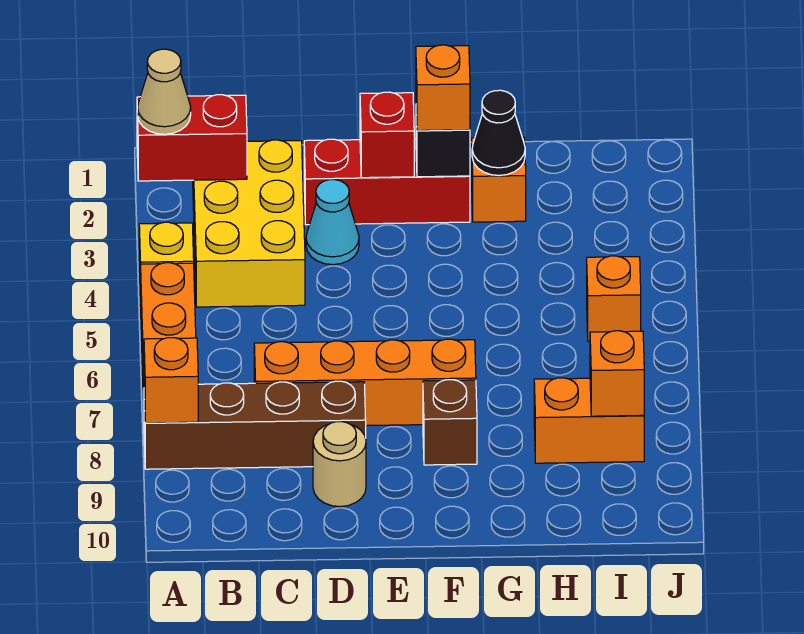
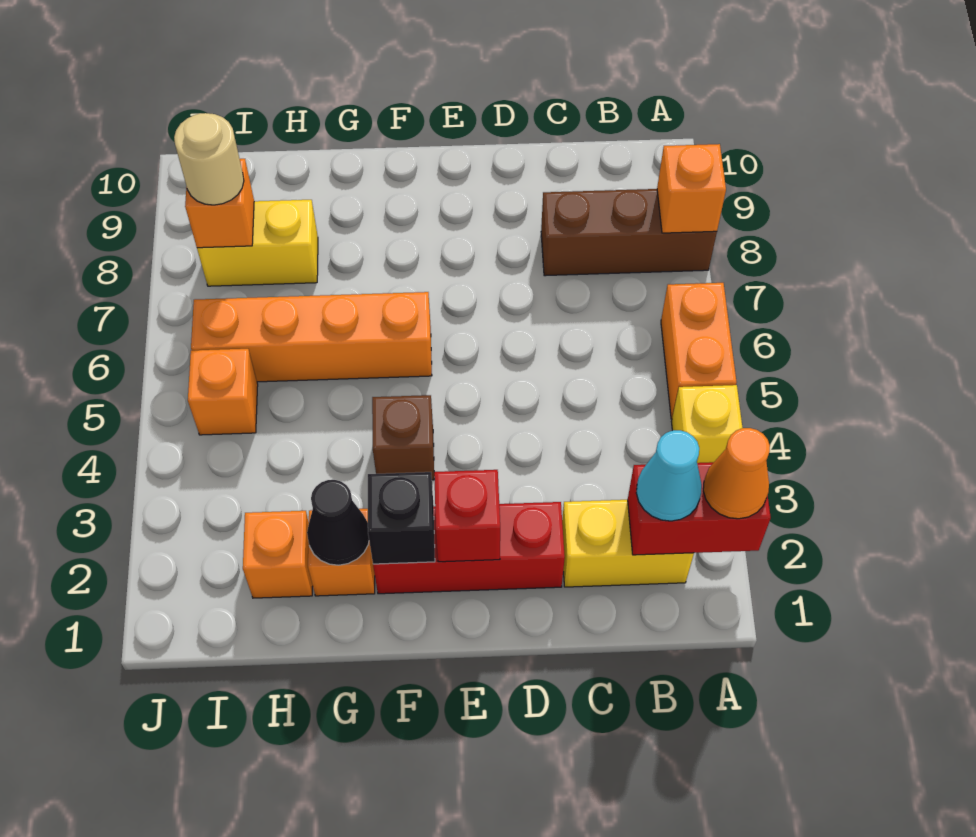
tan 1x1 cone [138,49,191,134] -> orange 1x1 cone [703,428,770,519]
brown 1x4 brick [144,381,366,469] -> brown 1x3 brick [541,189,717,276]
yellow 2x3 brick [193,140,305,307] -> yellow 1x2 brick [562,500,694,587]
orange 1x4 brick [254,339,476,426] -> orange 1x4 brick moved to [191,292,432,382]
cyan 1x1 cone [306,180,359,265] -> cyan 1x1 cone moved to [636,430,702,521]
tan 1x1 round brick [313,422,366,507] -> tan 1x1 round brick moved to [174,113,244,205]
orange 1x1 brick [416,45,470,131] -> orange 1x1 brick moved to [243,511,313,598]
brown 1x1 brick [423,380,477,465] -> brown 1x1 brick moved to [372,395,434,480]
orange 1x2 brick [534,378,644,463] -> yellow 1x2 brick [197,200,318,286]

